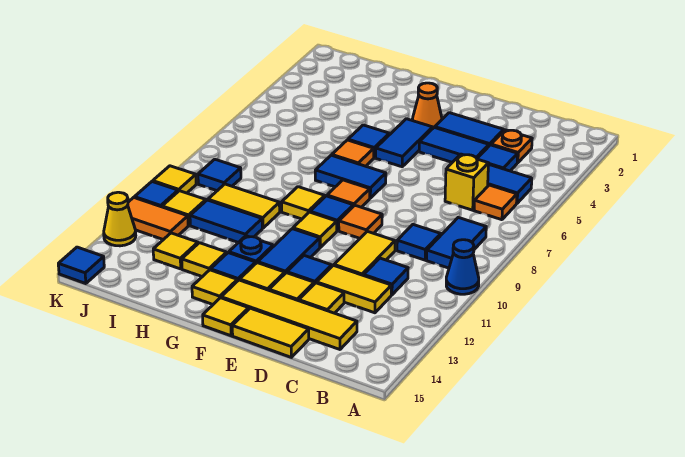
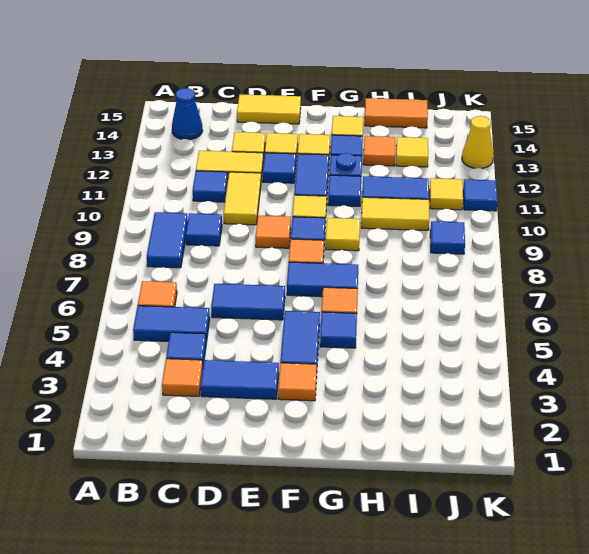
blue 1x1 cone [446,240,479,294] -> blue 1x1 cone moved to [172,88,203,140]
orange 1x1 plate [491,130,532,163] -> orange 1x1 tile [162,359,203,396]
yellow 1x1 brick [445,154,488,210] -> none
yellow 1x4 tile [221,280,357,349] -> none
blue 1x2 tile [419,127,489,162] -> blue 1x2 tile moved to [211,284,285,320]
orange 1x1 cone [412,83,442,128] -> orange 1x1 tile [278,363,317,401]
yellow 1x1 tile [203,298,249,336] -> none
yellow 1x1 tile [182,243,227,277] -> orange 1x1 tile [363,136,395,166]
orange 1x2 tile [128,197,188,240] -> orange 1x2 tile moved to [365,98,428,128]
yellow 1x1 tile [153,166,196,193] -> none
blue 1x1 tile [58,247,104,284] -> blue 1x1 tile moved to [328,175,361,206]

